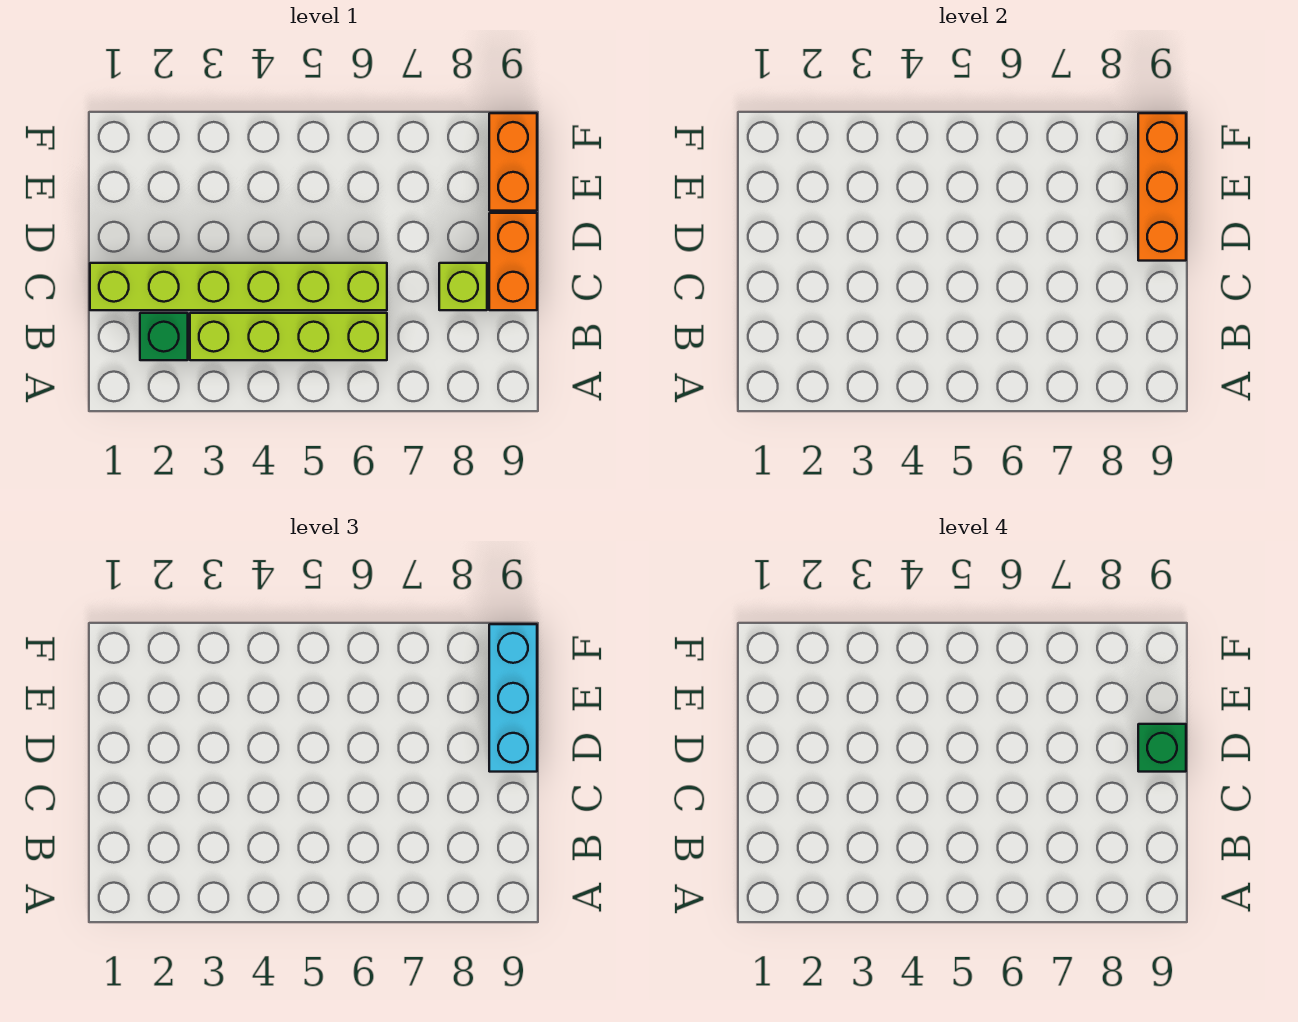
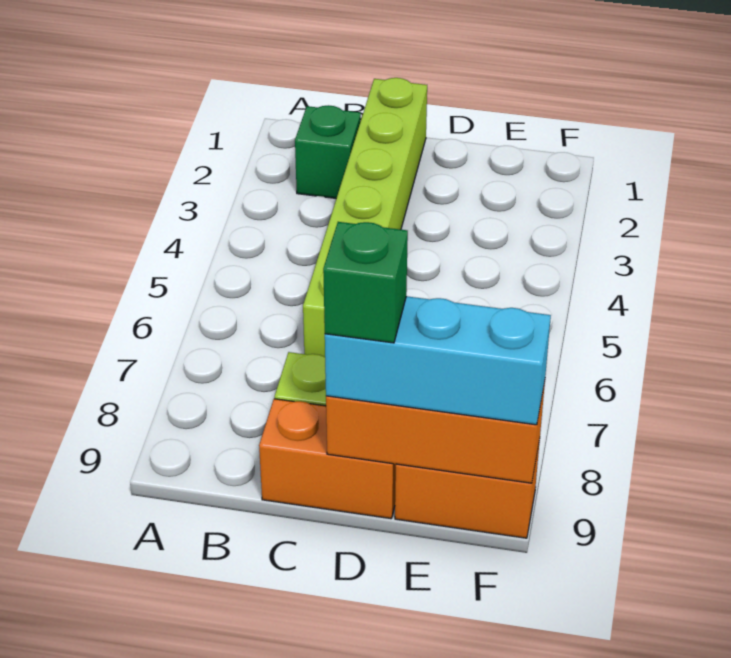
lime 1x4 brick [190,313,387,360] -> none

